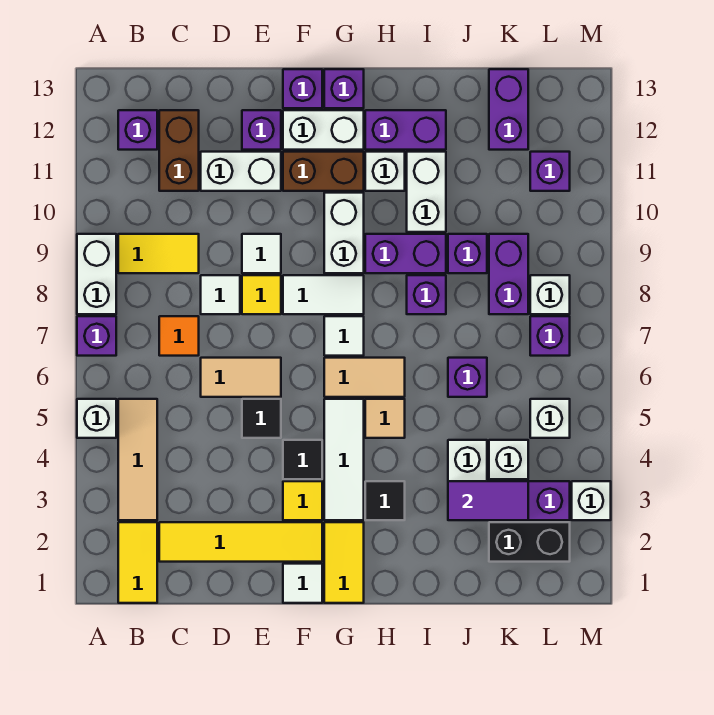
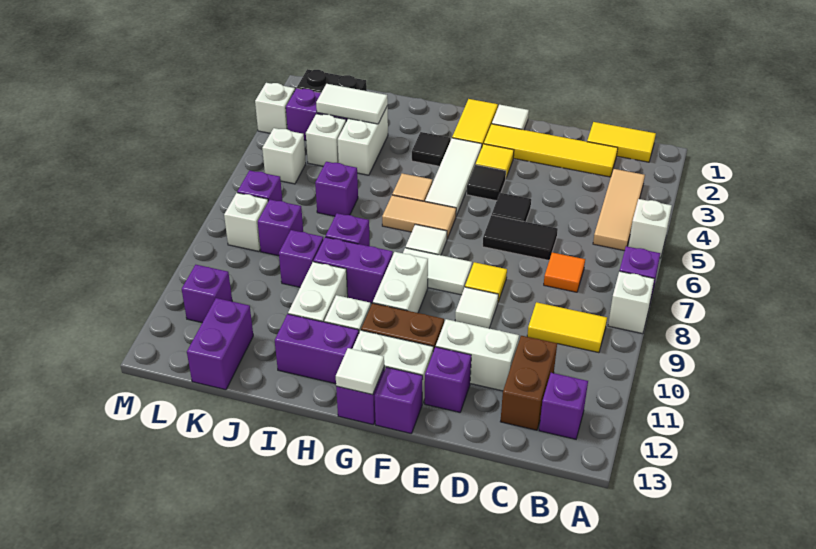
white 1x2 brick [77,234,116,314] -> white 1x1 brick [608,271,654,334]
yellow 1x2 tile [118,522,157,603] -> yellow 1x2 tile turned to [587,122,656,162]
tan 1x2 tile [201,358,281,397] -> black 1x2 tile [483,215,558,260]
white 1x1 tile [201,275,240,314] -> white 1x1 tile moved to [336,348,384,395]
purple 1x2 tile [448,481,528,520] -> white 1x2 tile [316,84,388,124]
purple 1x2 brick [489,234,528,314] -> purple 1x1 brick [258,200,303,256]

